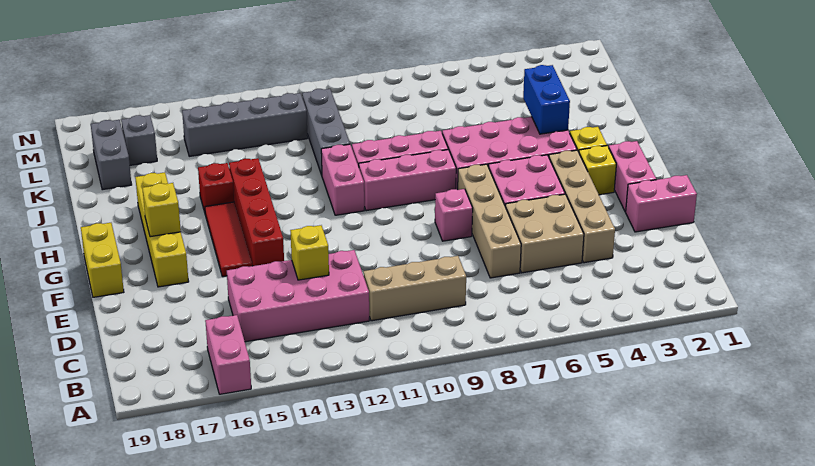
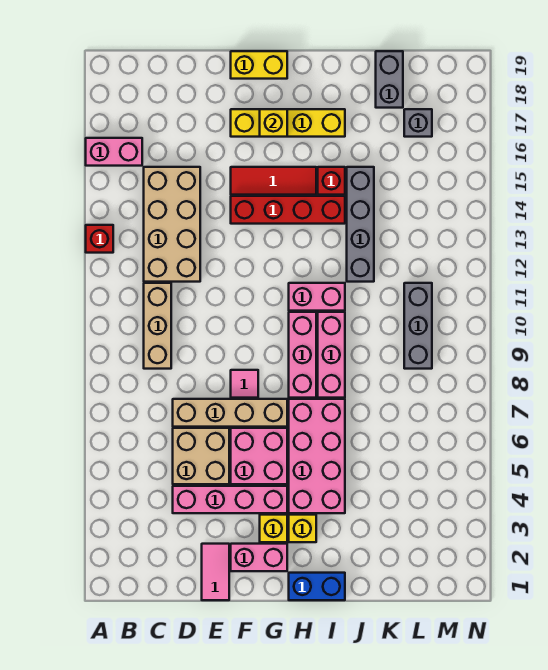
none -> red 1x1 brick [86,225,113,253]
pink 2x4 brick [227,250,369,342] -> tan 2x4 brick [144,167,200,282]
tan 1x4 brick [549,150,615,263] -> pink 1x4 brick [173,486,287,513]
yellow 1x1 brick [290,225,329,280] -> none
pink 1x2 brick [626,175,697,232] -> pink 1x2 tile [202,544,229,600]
pink 1x1 brick [435,189,473,241] -> pink 1x1 tile [231,370,258,398]
blue 1x2 brick [523,65,570,134] -> blue 1x2 brick moved to [289,573,345,600]
grey 1x3 brick [302,89,350,175] -> grey 1x3 brick turned to [404,283,432,369]
grey 1x2 brick [91,120,132,190] -> grey 1x2 brick turned to [376,51,403,108]
grey 1x4 brick [182,93,308,156] -> grey 1x4 brick moved to [347,167,374,282]

